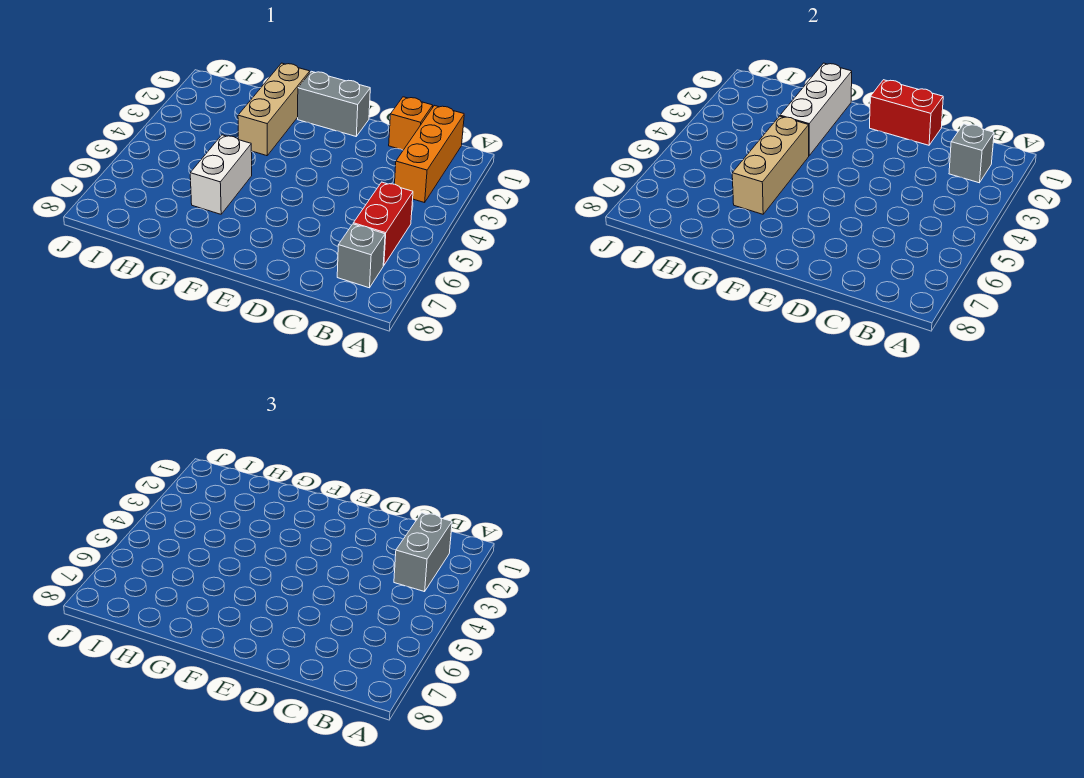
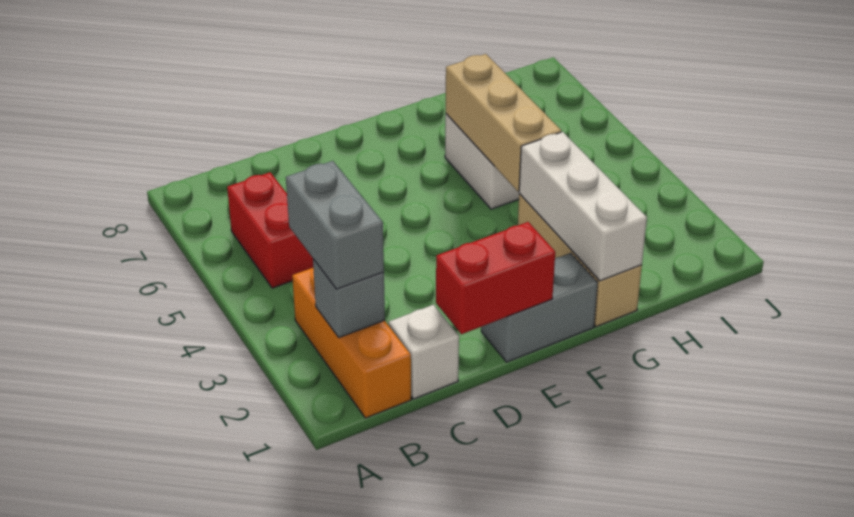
grey 1x1 brick [337,224,385,288] -> none
orange 1x1 brick [389,97,433,150] -> white 1x1 brick [388,305,459,399]

